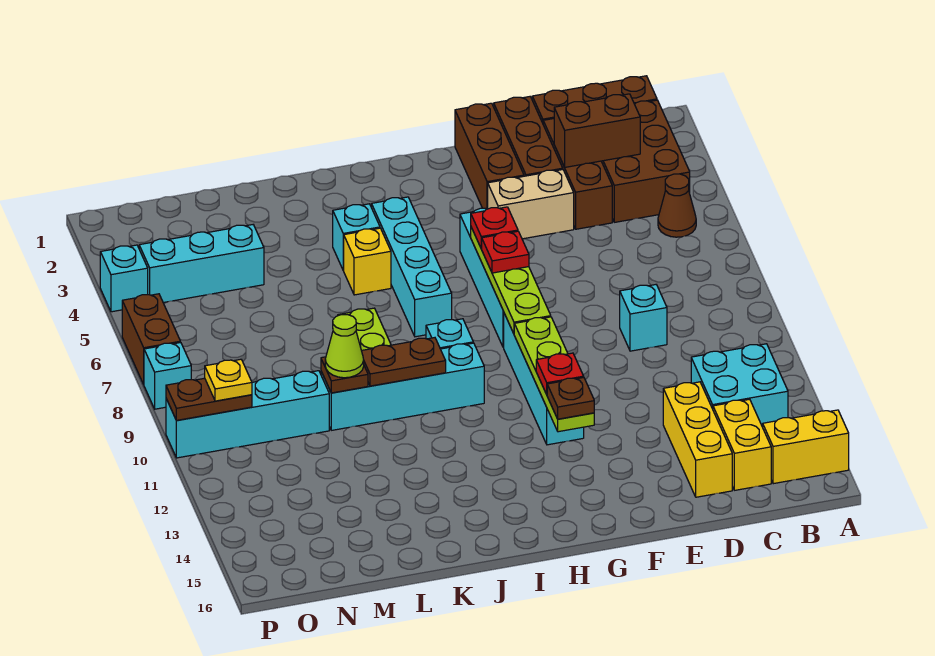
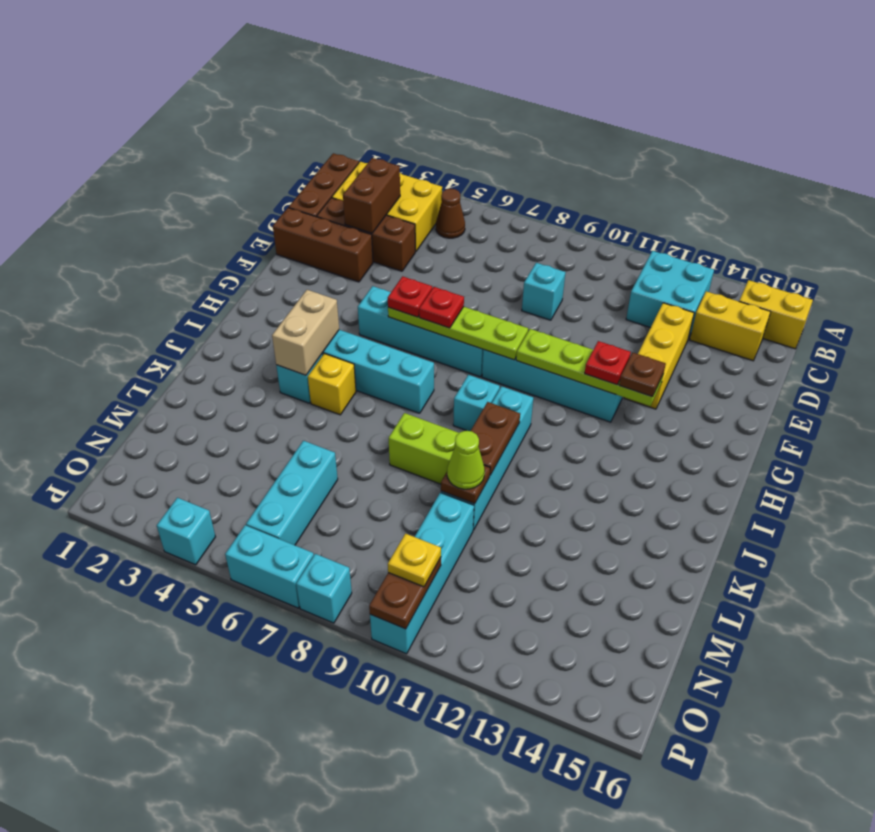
yellow 1x2 brick [763,410,849,484] -> yellow 1x2 brick turned to [739,280,813,349]
brown 2x3 brick [602,100,690,222] -> yellow 2x3 brick [332,162,442,252]
yellow 1x3 brick [663,382,732,497] -> yellow 1x3 brick turned to [625,303,694,409]
tan 1x2 brick [488,170,574,239] -> tan 1x2 brick moved to [272,290,339,375]
brown 1x3 brick [455,103,524,209] -> none
cyan 1x3 brick [139,225,264,303] -> cyan 1x3 brick moved to [246,441,338,545]
brown 1x2 brick [122,294,180,384] -> cyan 1x2 brick [225,525,314,608]

